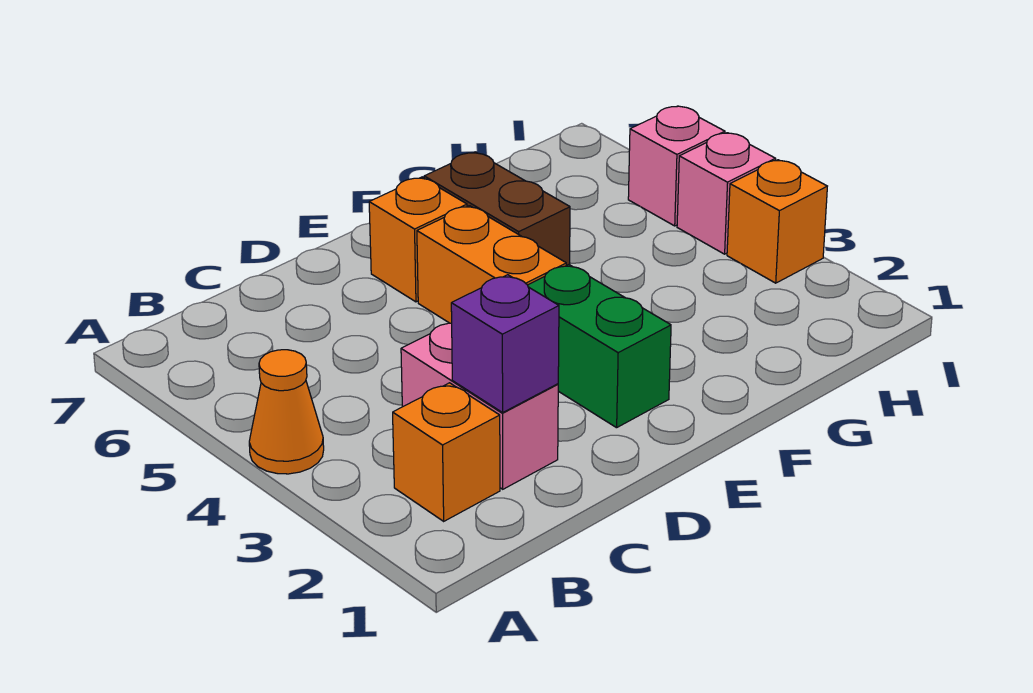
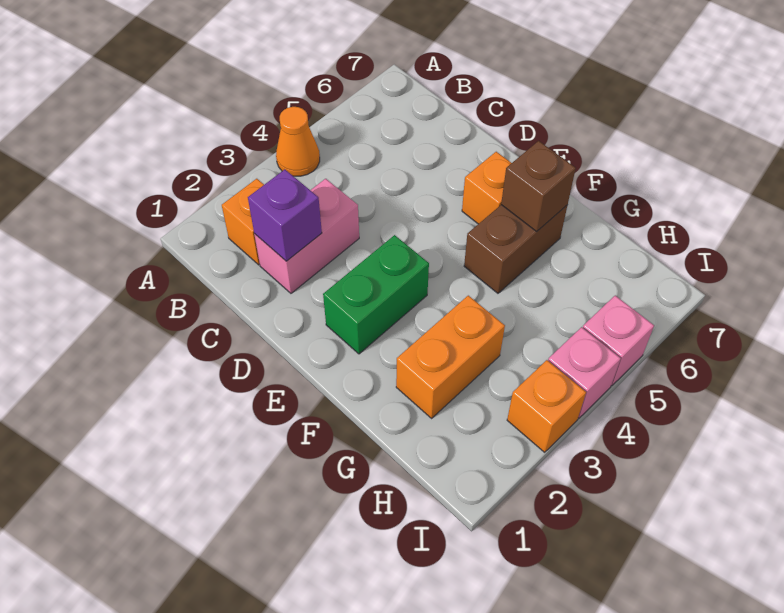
orange 1x2 brick [417,206,566,323] -> orange 1x2 brick moved to [396,296,505,418]
none -> brown 1x1 brick [501,141,576,231]

